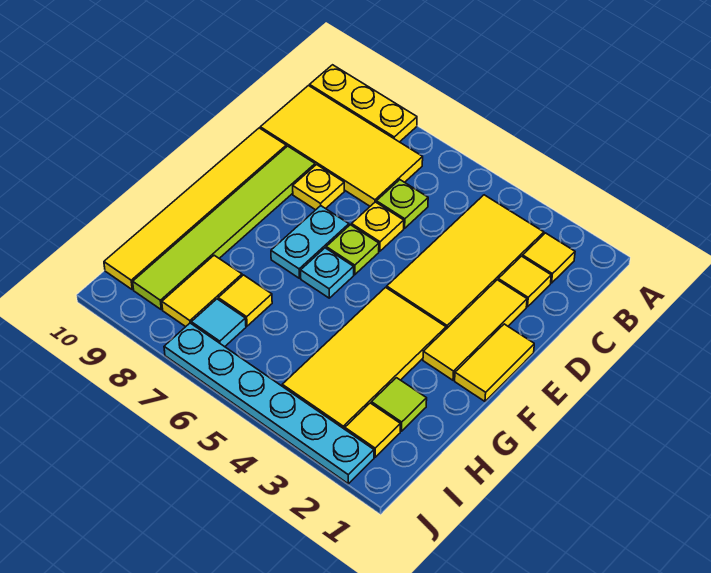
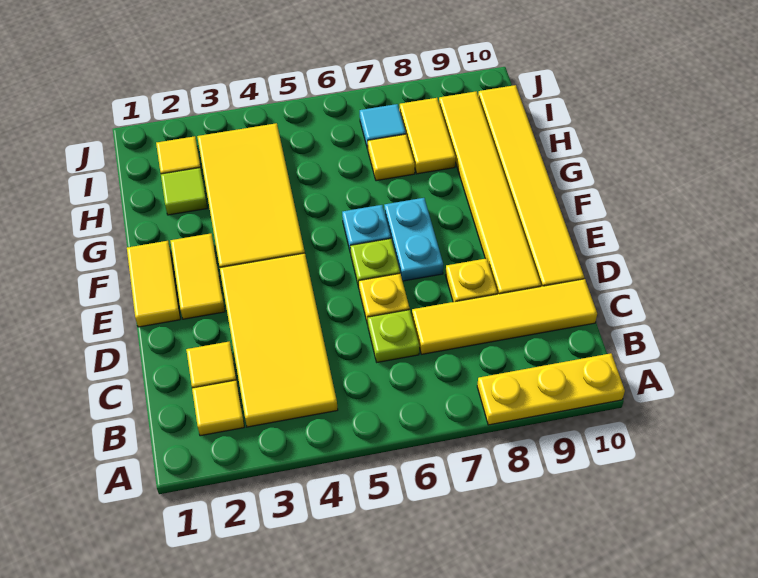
yellow 2x4 tile [260,86,423,206] -> yellow 1x4 tile [412,279,597,354]
yellow 1x3 tile [423,280,527,380] -> yellow 1x2 tile [170,234,225,319]
lime 1x6 tile [133,146,315,310] -> yellow 1x6 tile [439,91,541,294]
cyan 1x6 plate [164,323,374,484] -> none

